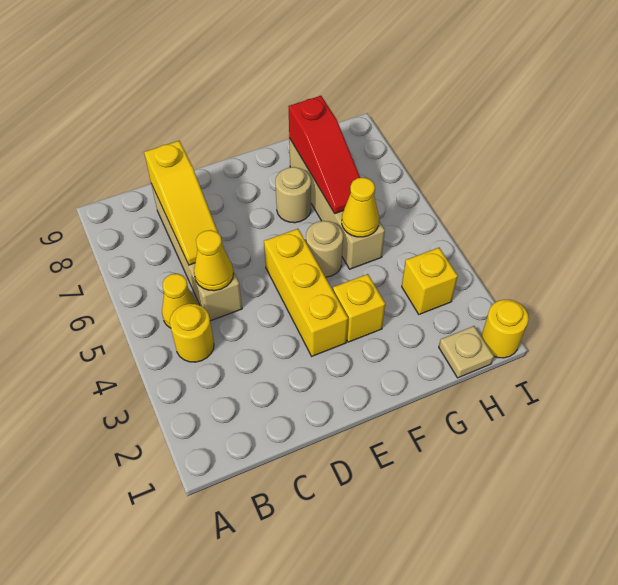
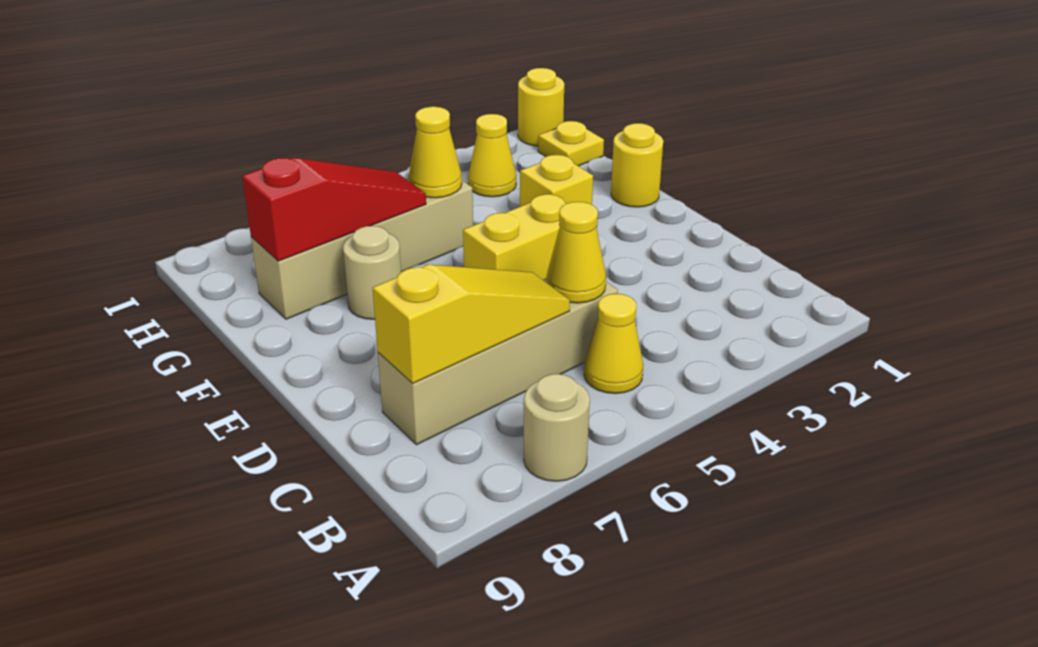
yellow 1x1 round brick [170,304,214,362] -> yellow 1x1 round brick moved to [611,123,663,207]
yellow 1x3 brick [264,229,348,356] -> yellow 1x2 brick [463,194,566,280]
tan 1x1 round brick [306,221,343,277] -> tan 1x1 round brick moved to [524,374,590,481]
tan 1x1 plate [439,326,494,378] -> yellow 1x1 plate [538,121,604,166]
yellow 1x1 brick [402,248,458,314] -> yellow 1x1 cone [468,114,516,197]

